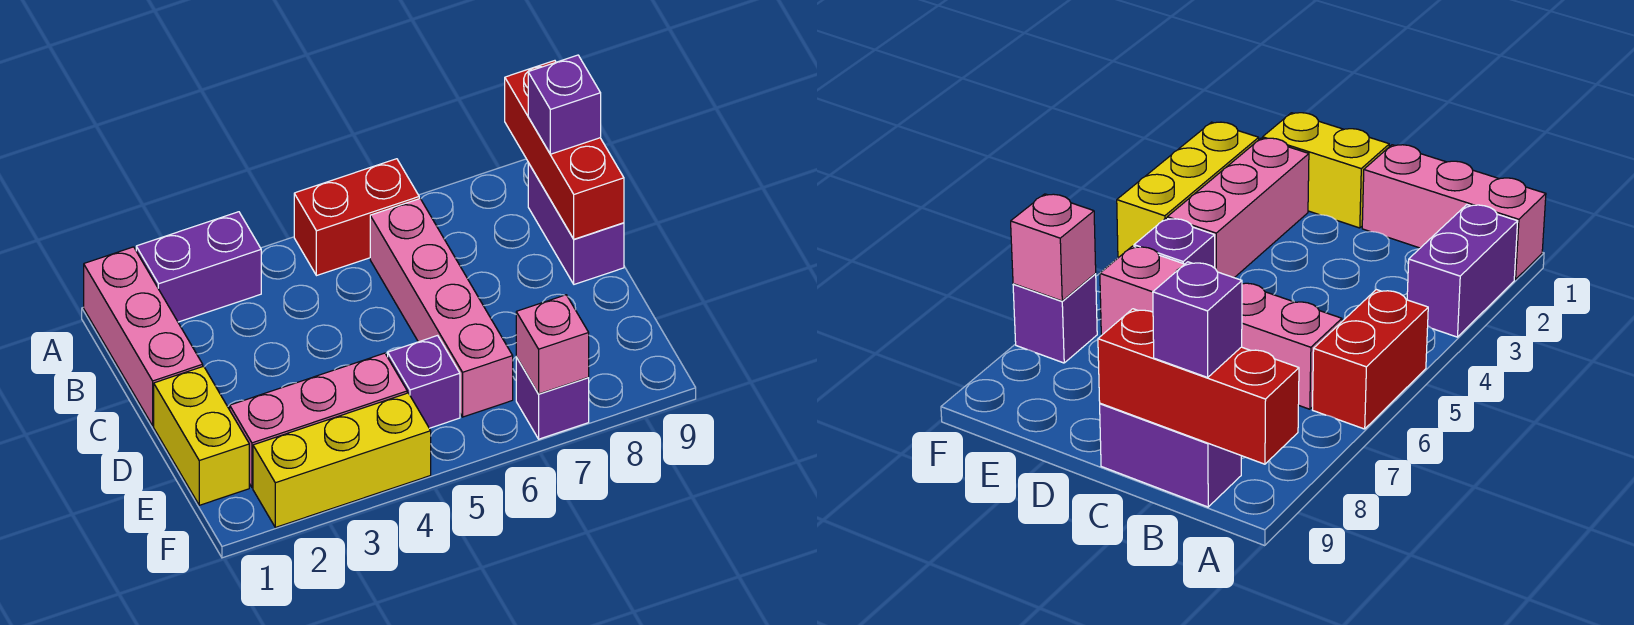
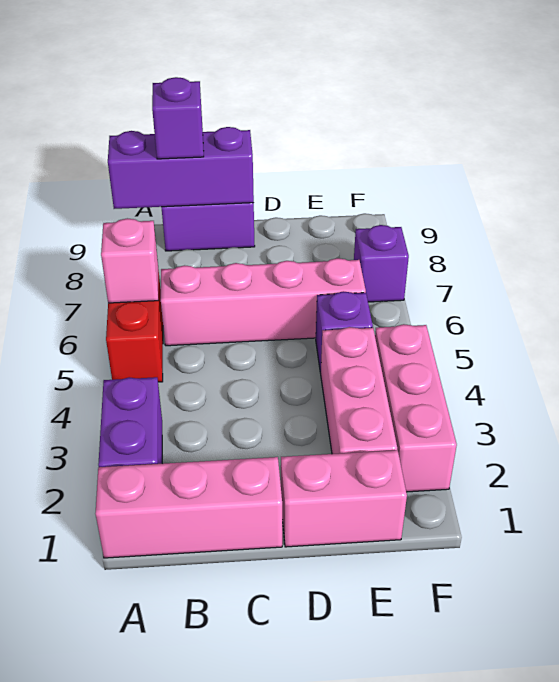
red 1x3 brick [505,61,624,239] -> purple 1x3 brick [108,127,254,209]
yellow 1x2 brick [154,366,249,505] -> pink 1x2 brick [281,450,407,547]
yellow 1x3 brick [253,393,431,527] -> pink 1x3 brick [375,324,457,492]
pink 1x1 brick [516,295,589,394] -> pink 1x1 brick moved to [101,218,158,303]

